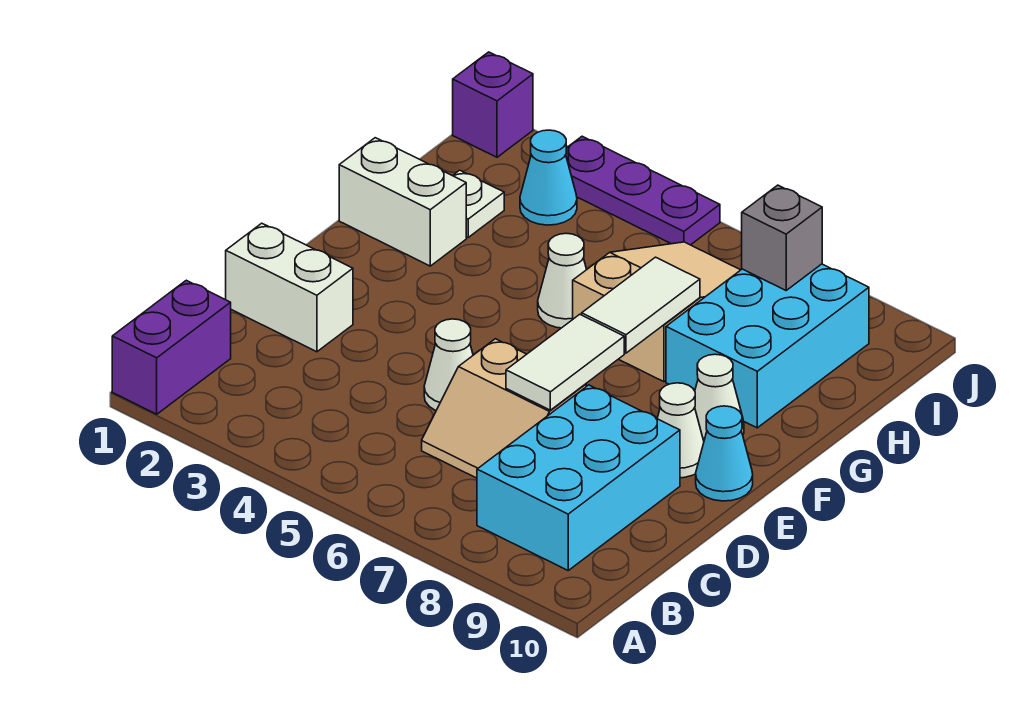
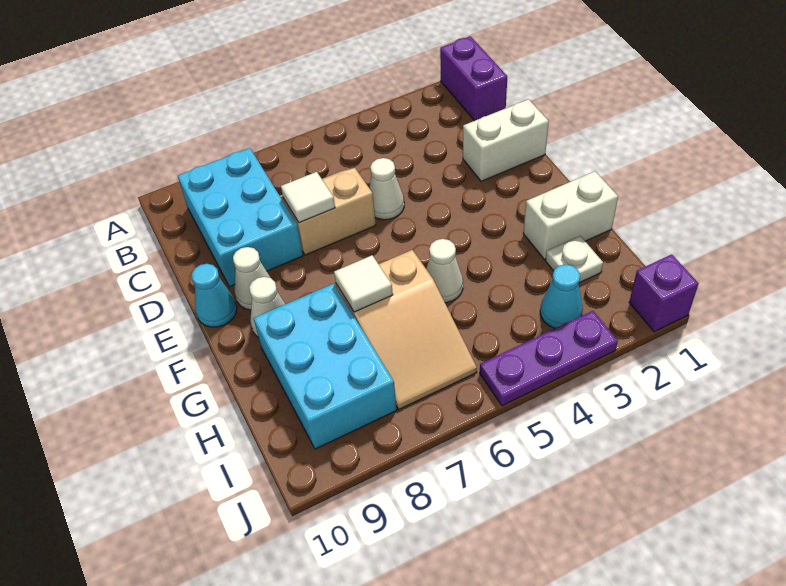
white 1x2 tile [506,314,624,410] -> white 1x1 tile [281,172,335,223]
white 1x2 tile [582,257,700,353] -> white 1x1 tile [334,255,393,312]
grey 1x1 brick [742,185,822,290] -> none

